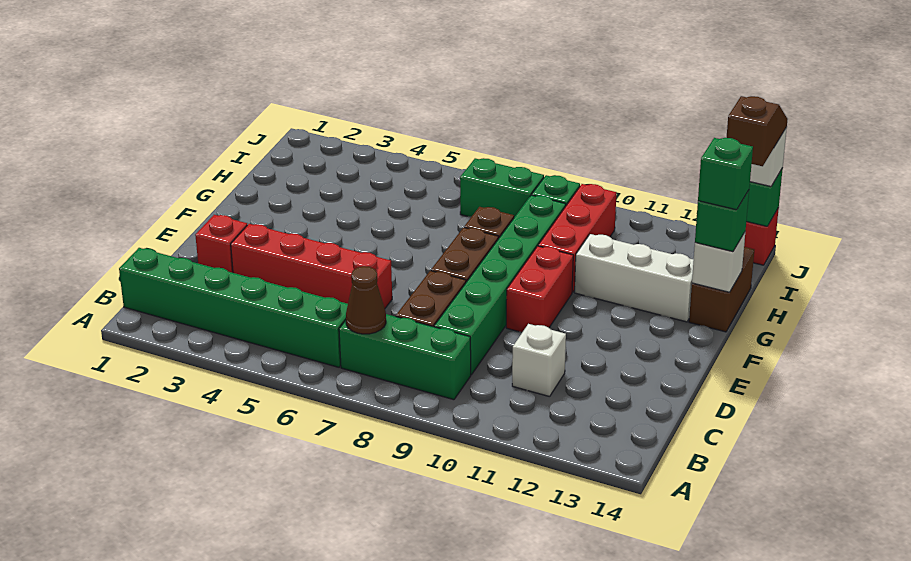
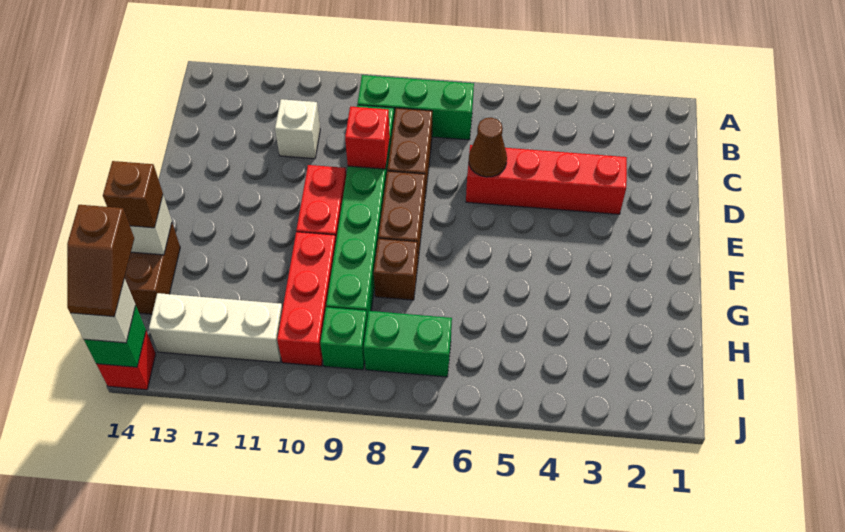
green 1x6 brick [119,248,348,367] -> none
brown 1x1 cone [346,266,386,334] -> brown 1x1 cone moved to [469,118,507,177]
red 1x1 brick [195,215,247,273] -> red 1x1 brick moved to [345,107,390,169]
white 1x3 brick [575,234,694,322] -> white 1x3 brick moved to [149,293,283,363]
green 1x1 brick [695,190,749,252] -> brown 1x1 brick [103,161,163,228]
green 1x1 brick [698,138,753,210] -> none

